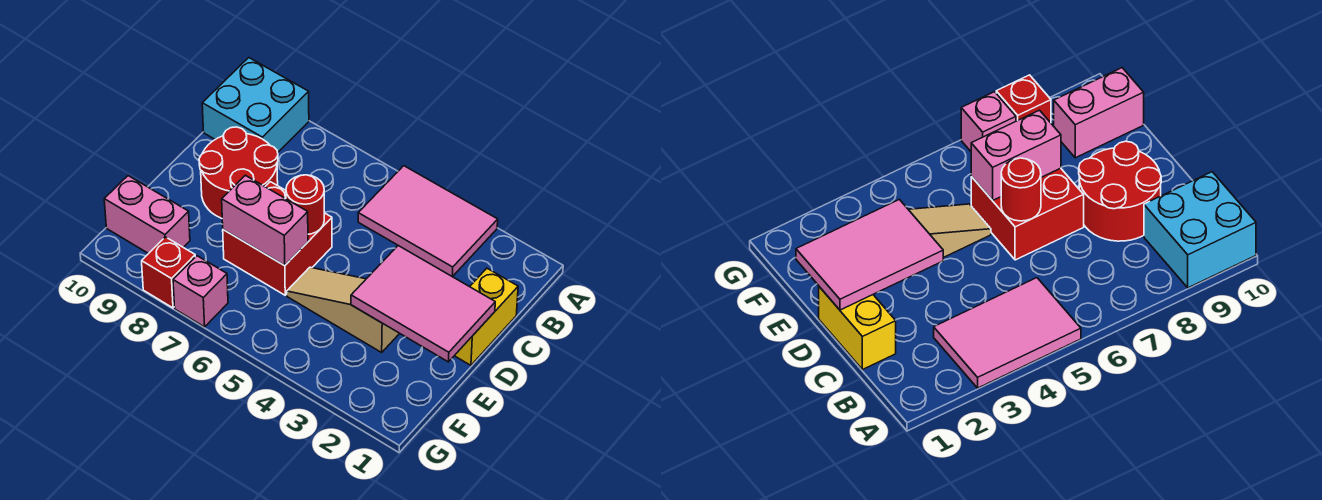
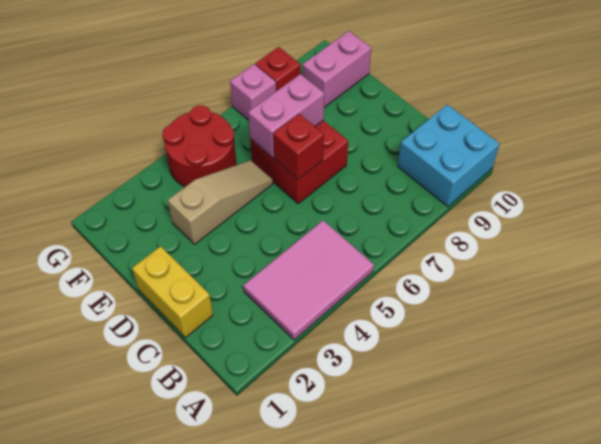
red 2x2 round brick [199,127,278,218] -> red 2x2 round brick moved to [162,105,236,187]
pink 2x3 tile [351,246,495,362] -> none
red 1x1 round brick [286,175,324,234] -> red 1x1 brick [273,114,324,180]

